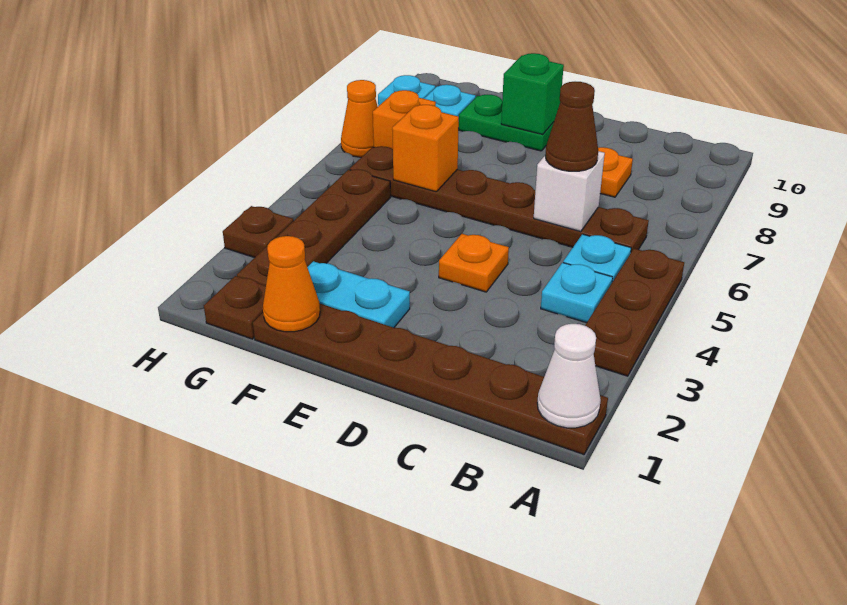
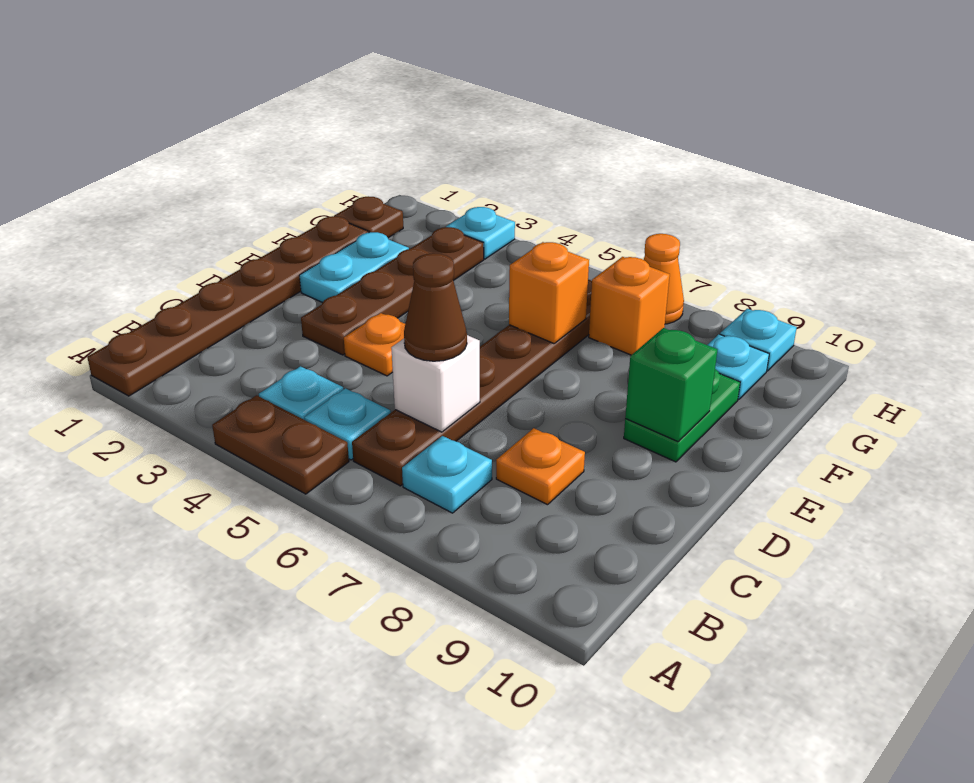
white 1x1 cone [537,324,601,428] -> none
brown 1x3 plate [585,249,684,376] -> brown 1x2 plate [212,395,349,494]
none -> cyan 1x1 plate [402,436,492,513]
orange 1x1 cone [263,236,320,332] -> none
brown 1x4 plate [237,170,391,286] -> brown 1x4 plate turned to [301,227,484,355]
brown 1x1 plate [223,206,294,258] -> cyan 1x1 plate [446,207,515,259]

